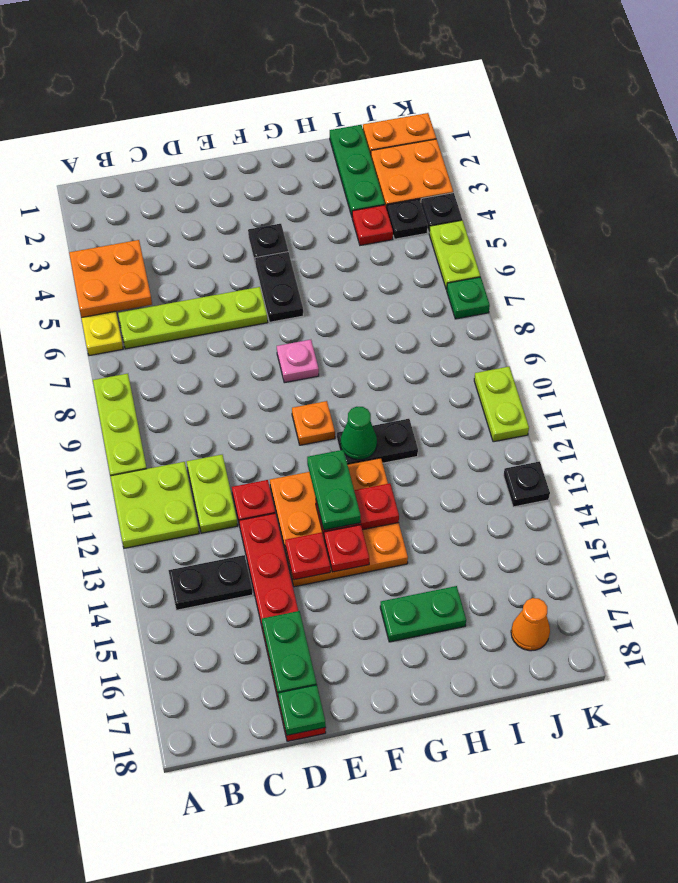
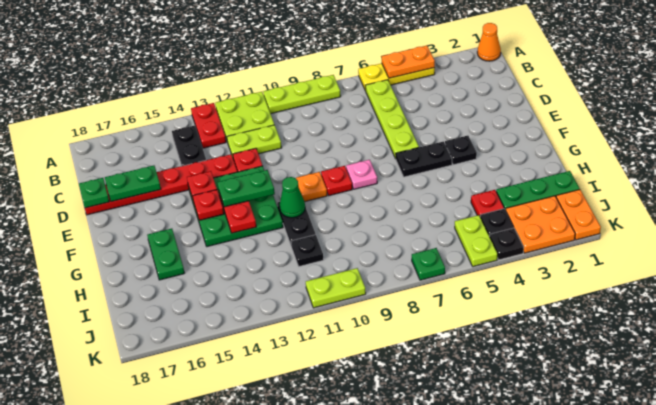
orange 2x2 plate [69,240,152,318] -> orange 1x2 plate [382,46,435,78]
none -> red 1x2 plate [191,103,226,148]
orange 3x3 plate [270,458,408,587] -> green 3x3 plate [189,166,283,247]
none -> red 1x1 plate [321,166,352,196]
orange 1x1 cone [511,598,550,651] -> orange 1x1 cone moved to [477,23,501,61]
lime 1x2 plate [429,220,480,290] -> lime 1x2 plate turned to [455,215,498,267]
black 1x1 plate [503,462,550,507] -> black 1x1 plate moved to [291,235,323,266]

